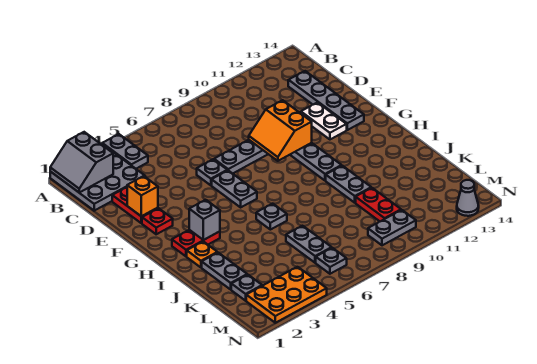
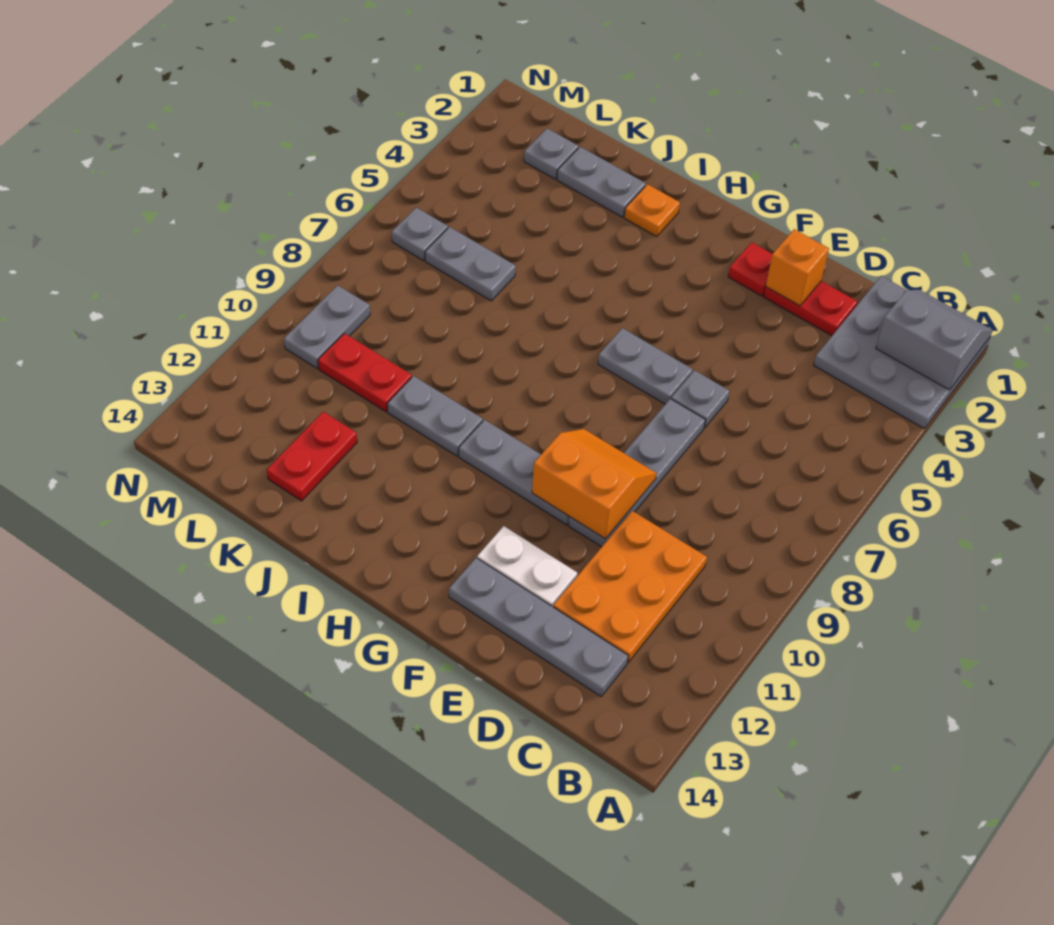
grey 1x2 plate [102,134,148,169] -> none
red 1x2 plate [172,230,220,256] -> red 1x2 plate moved to [267,412,357,501]
grey 1x1 brick [189,200,220,240] -> none
grey 1x1 plate [256,204,287,230] -> none
orange 2x3 plate [246,267,327,323] -> orange 2x3 plate moved to [553,511,707,662]
grey 1x1 cone [457,180,479,216] -> none

